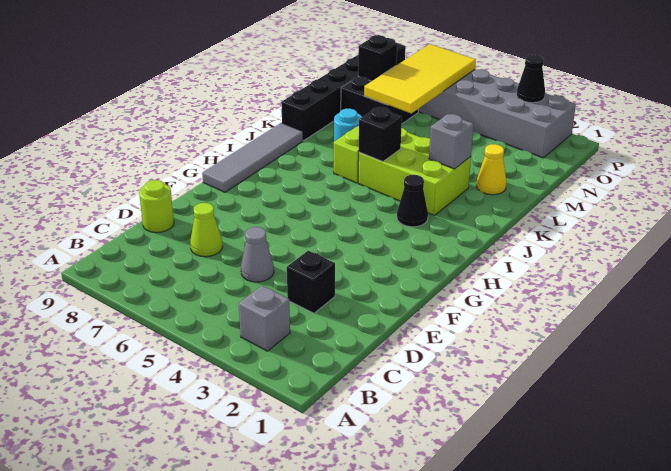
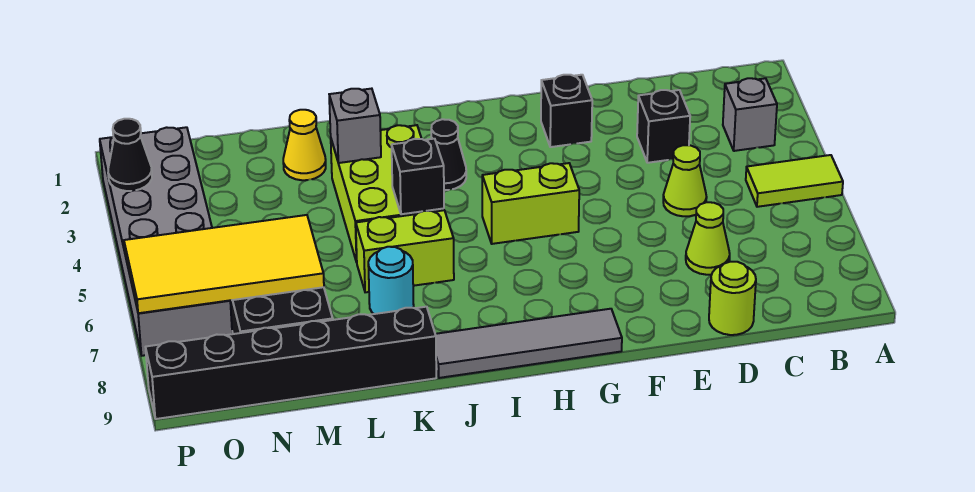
none -> lime 1x2 tile [746,155,843,207]
grey 1x1 cone [241,227,274,282] -> lime 1x1 cone [663,145,707,216]
none -> lime 1x2 brick [482,163,579,244]
black 1x1 brick [358,35,397,81] -> black 1x1 brick moved to [541,75,592,147]

